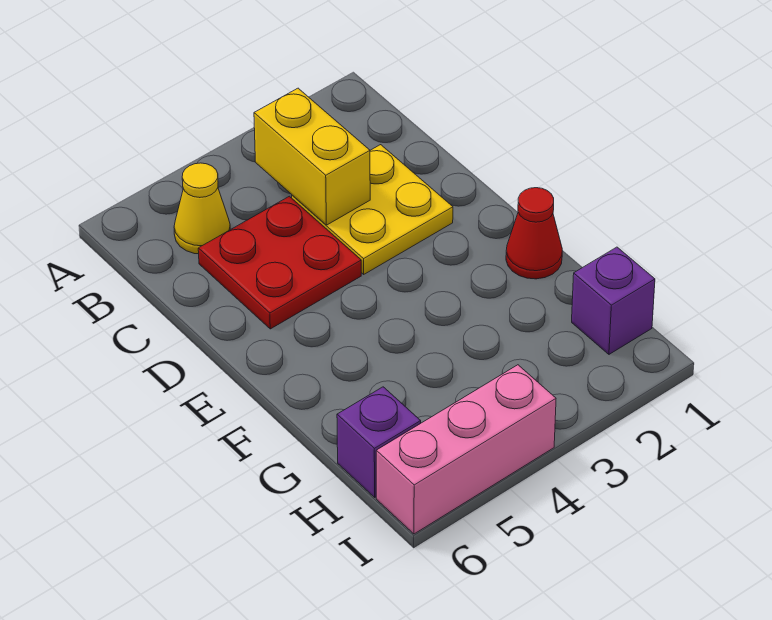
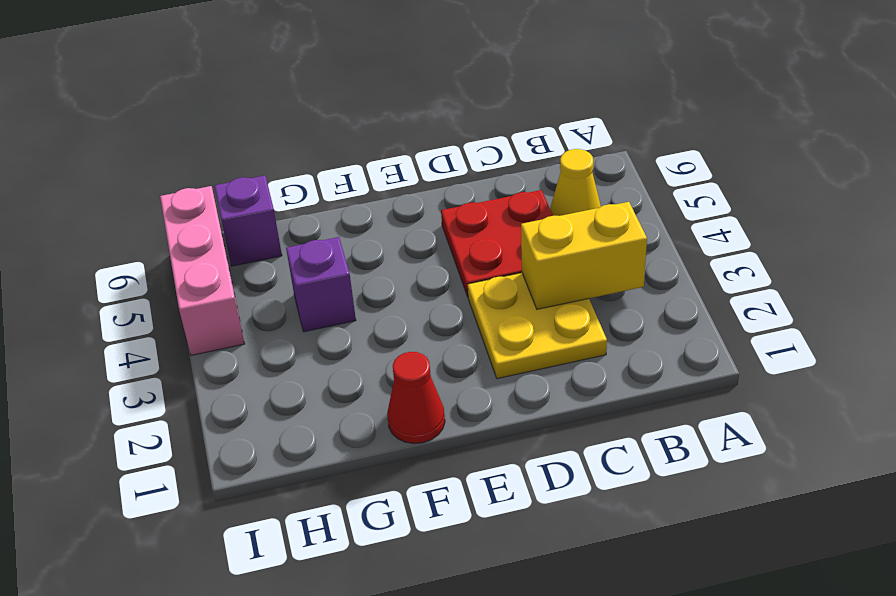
purple 1x1 brick [572,247,655,354] -> purple 1x1 brick moved to [286,237,356,332]

